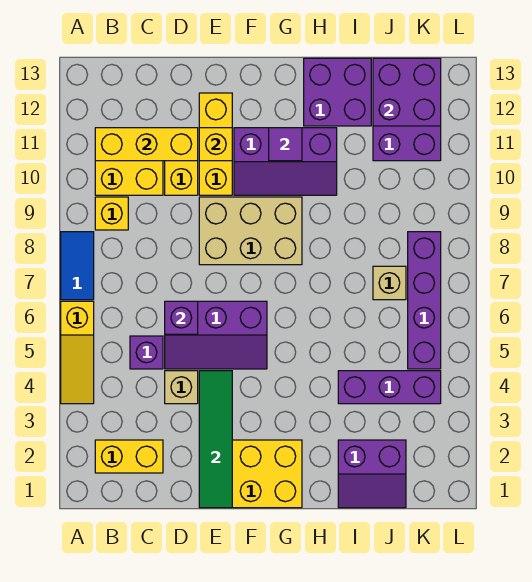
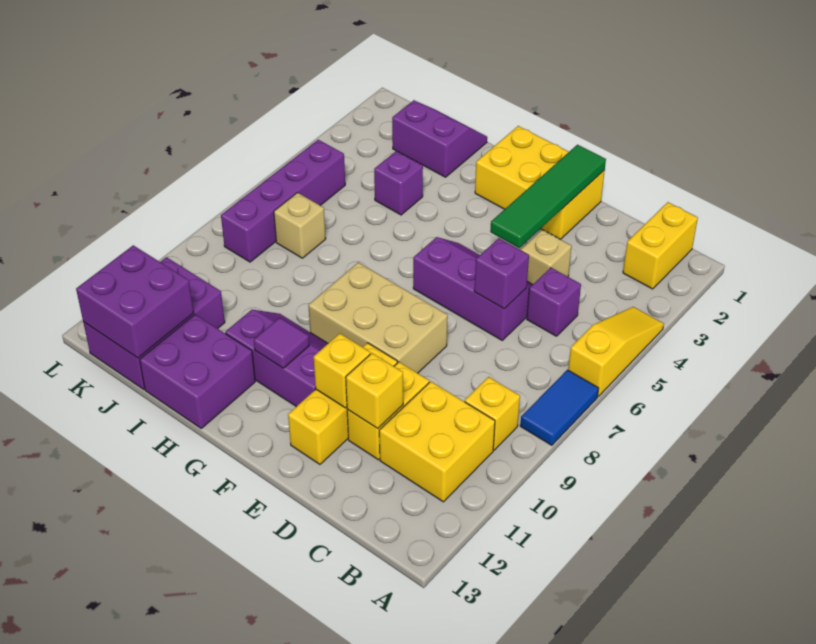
yellow 1x2 brick [95,440,163,473] -> yellow 1x2 brick turned to [623,202,698,289]
yellow 1x3 brick [95,128,198,161] -> yellow 1x1 brick [346,353,403,428]
purple 1x3 brick [338,371,441,404] -> purple 1x1 brick [374,151,423,215]

